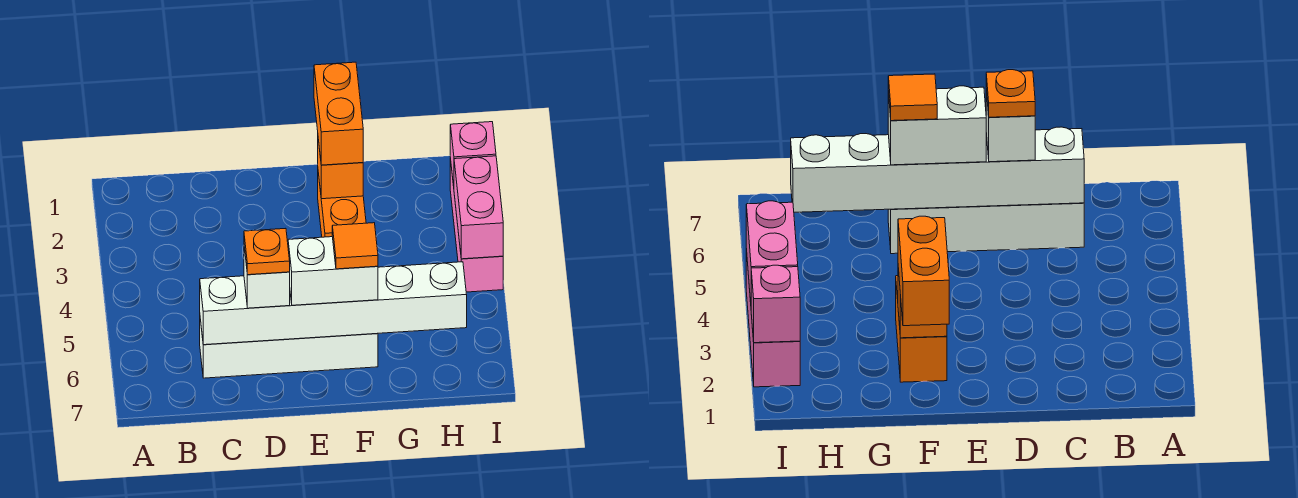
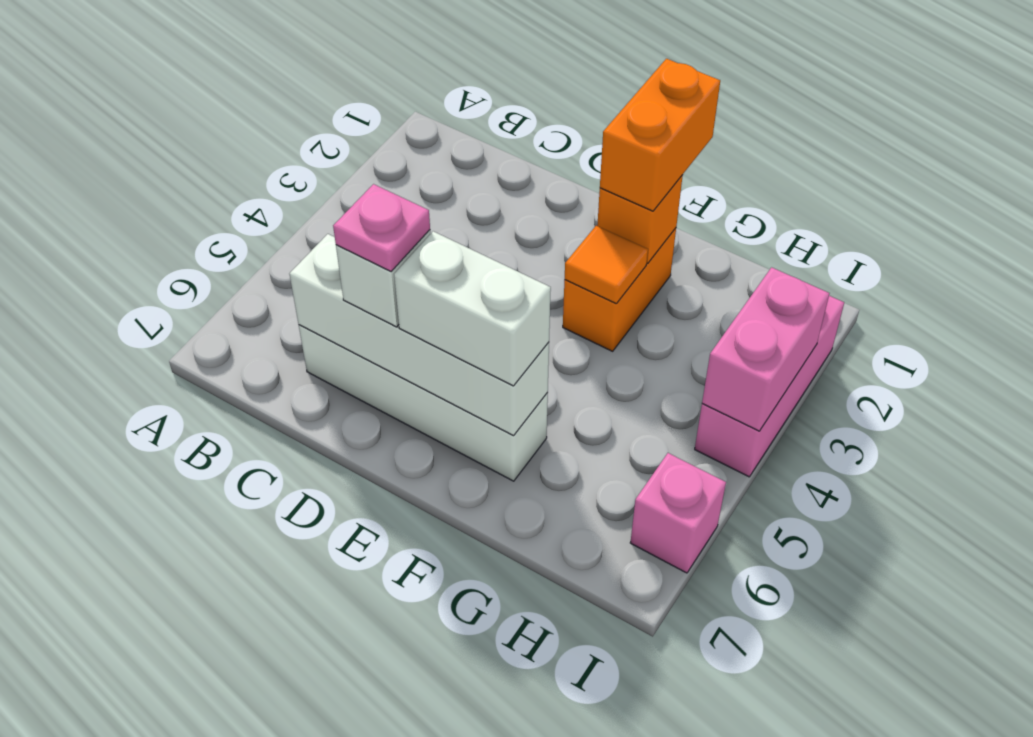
white 1x6 brick [200,262,467,345] -> white 1x4 brick [290,234,549,436]
orange 1x1 plate [244,228,290,275] -> pink 1x1 plate [333,184,430,271]
orange 1x1 tile [332,223,378,269] -> orange 1x1 tile moved to [565,226,648,303]
pink 1x1 brick [450,122,496,186] -> pink 1x1 brick moved to [630,453,726,573]

